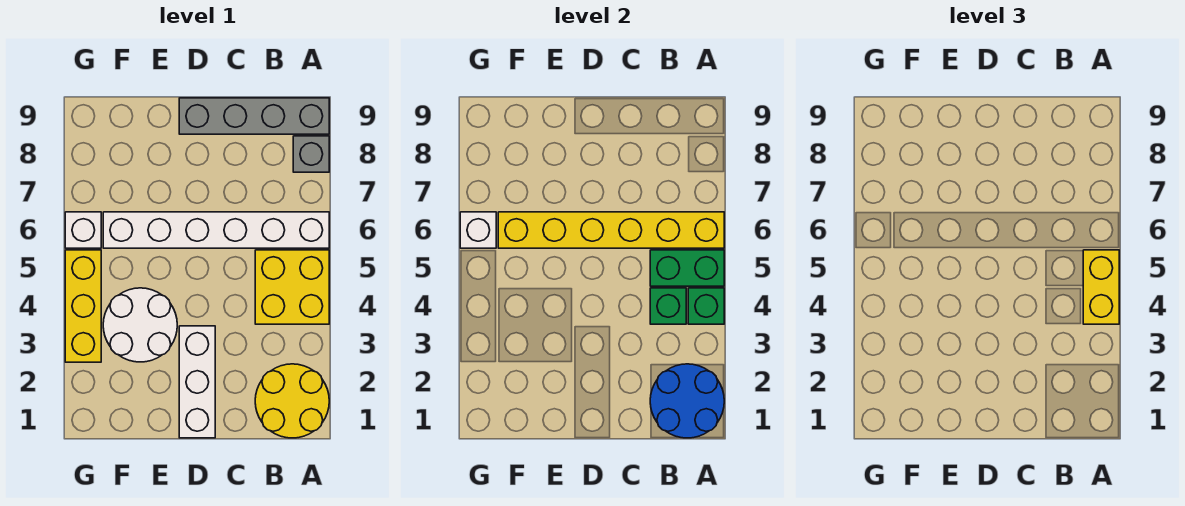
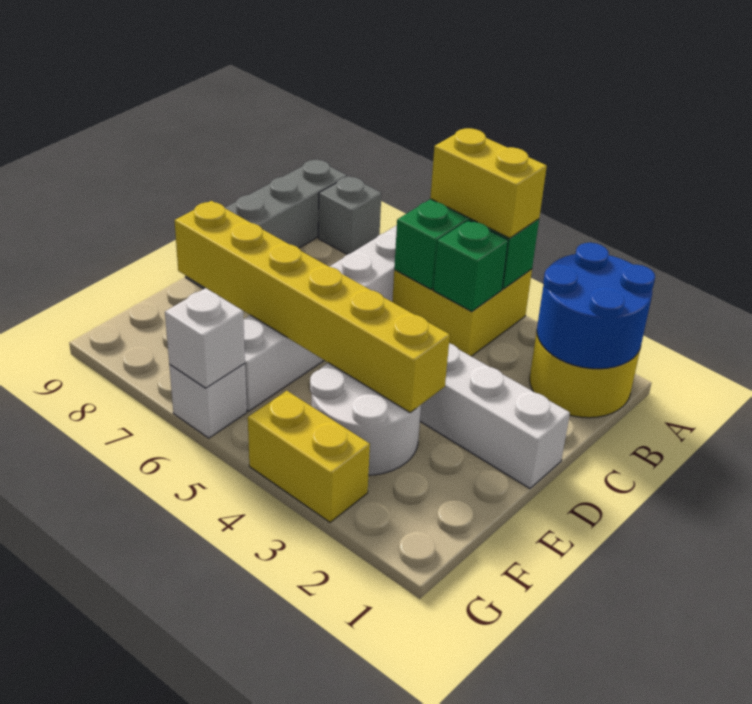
yellow 1x6 brick [498,212,724,248] -> yellow 1x6 brick turned to [174,201,450,413]
yellow 1x3 brick [65,250,101,362] -> yellow 1x2 brick [248,391,370,522]

